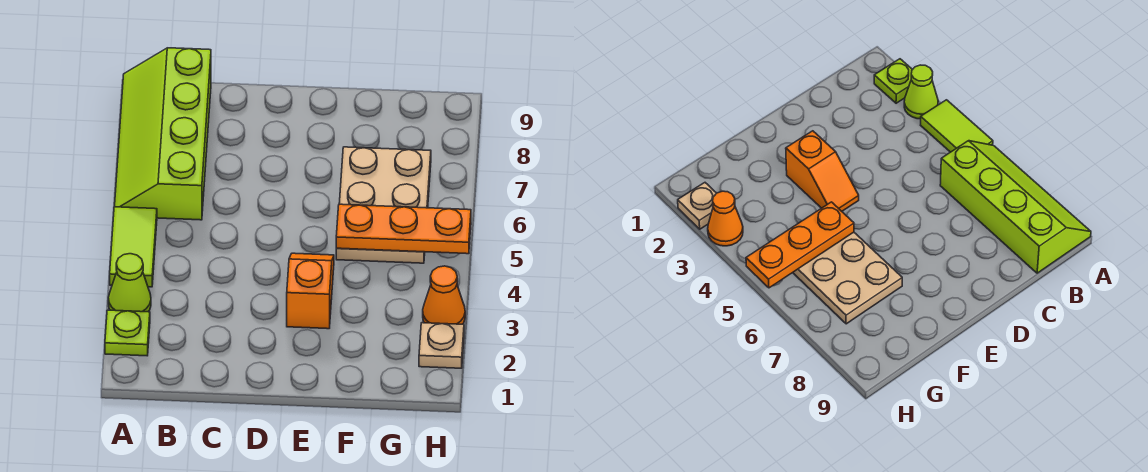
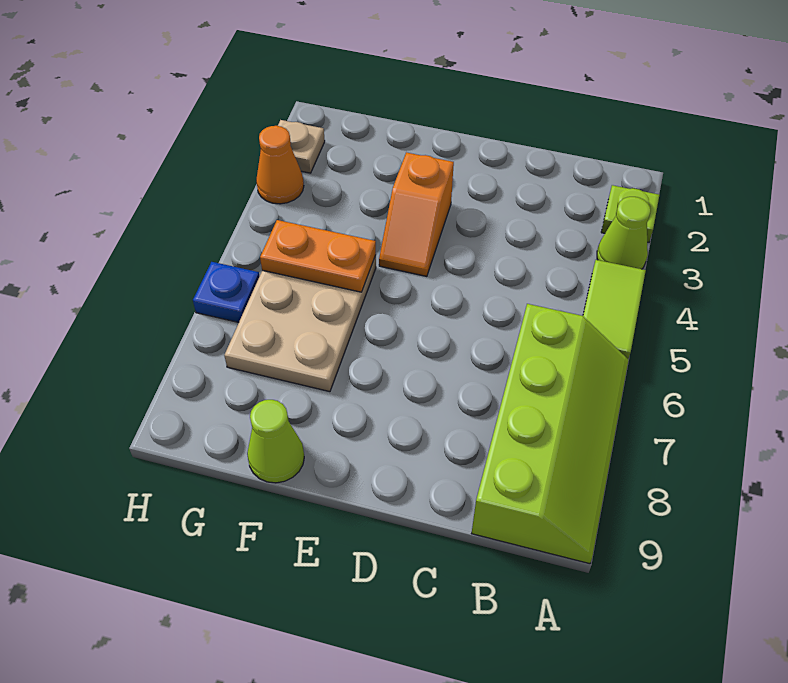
orange 1x3 plate [336,204,471,254] -> orange 1x2 plate [260,220,376,292]
none -> lime 1x1 cone [247,400,304,483]
none -> blue 1x1 plate [193,262,260,322]

